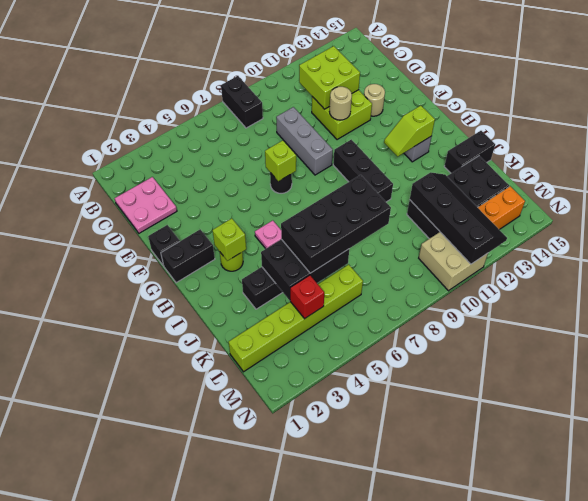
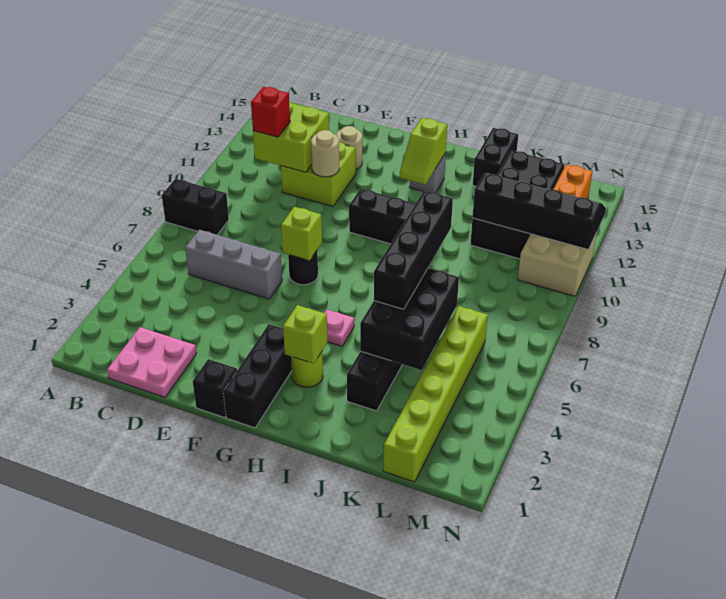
grey 1x3 brick [276,107,333,175] -> grey 1x3 brick moved to [185,230,282,299]
black 1x2 brick [161,229,215,283] -> black 1x3 brick [223,324,292,428]
black 2x4 brick [281,175,391,273] -> black 1x4 brick [374,191,453,309]
red 1x1 brick [290,275,324,319] -> red 1x1 brick moved to [251,87,290,137]

